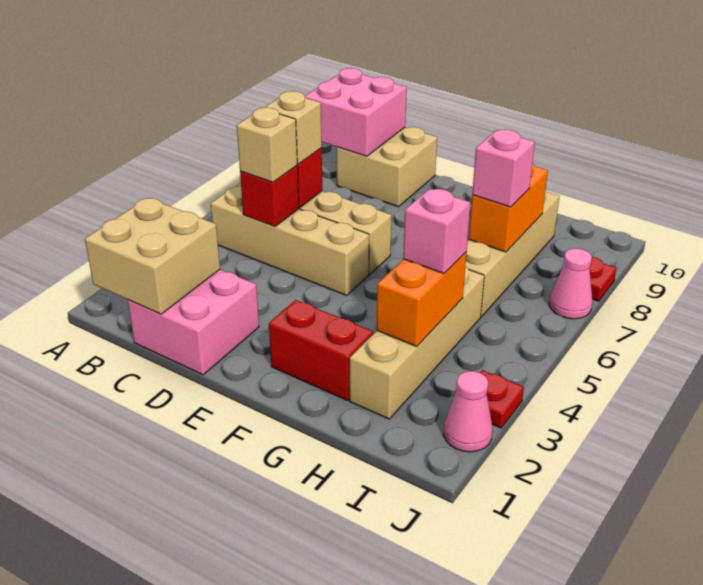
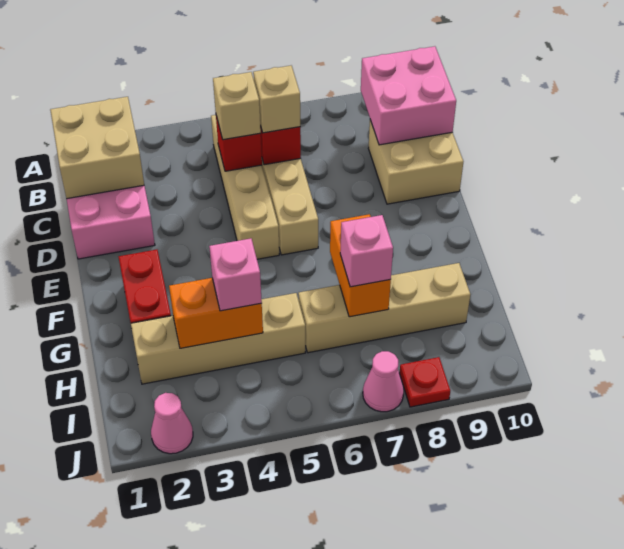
orange 1x2 brick [469,163,548,252] -> orange 1x2 brick turned to [330,214,391,317]
red 1x1 plate [480,370,524,428] -> none

